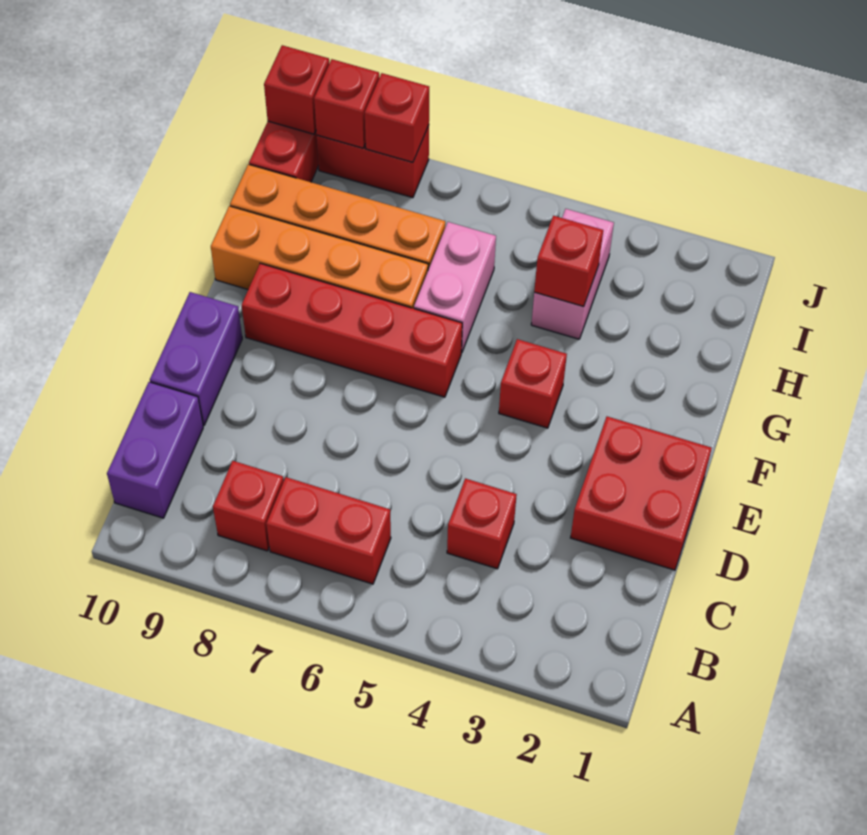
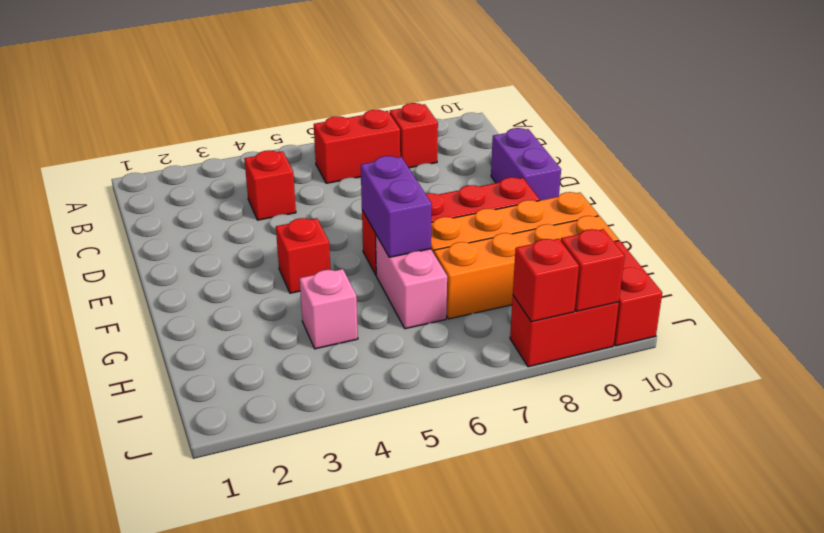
purple 1x2 brick [107,382,203,518] -> purple 1x2 brick moved to [361,156,432,257]
red 2x2 brick [571,417,712,570] -> none
pink 1x2 brick [531,209,614,339] -> pink 1x1 brick [300,269,358,349]
red 1x1 brick [534,216,603,307] -> none
red 1x1 brick [264,45,329,134] -> none

